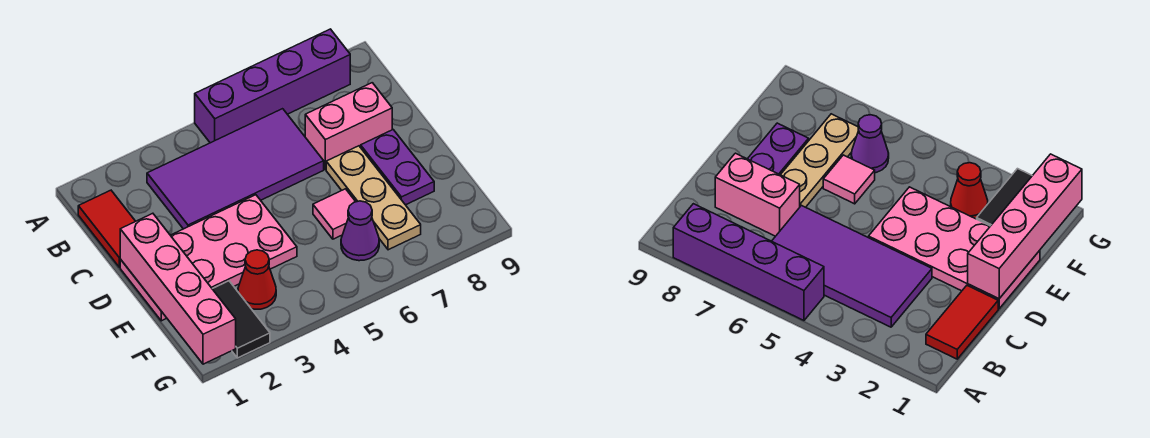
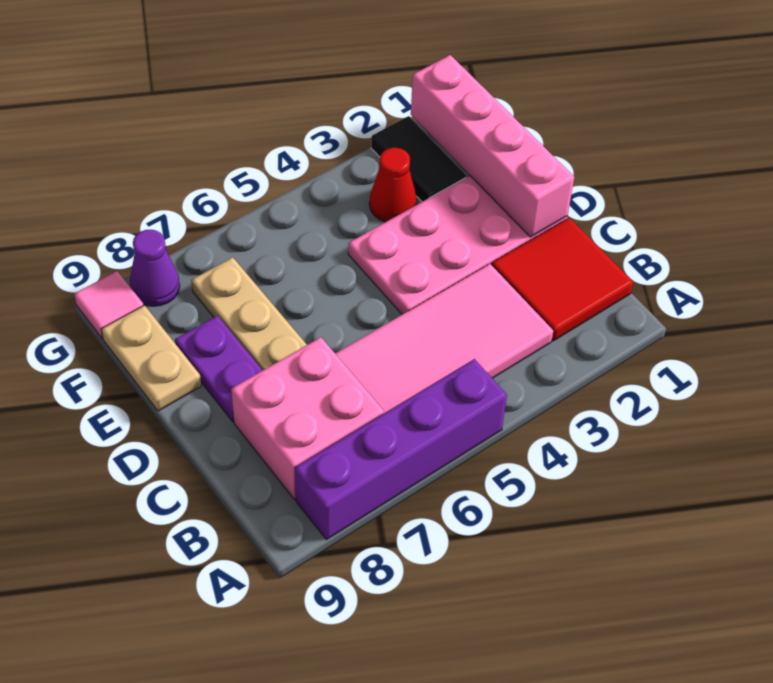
red 1x2 tile [78,190,136,267] -> red 2x2 tile [492,218,633,341]
purple 2x4 tile [147,109,324,229] -> pink 2x4 tile [335,264,553,413]
pink 1x2 brick [305,83,392,169] -> pink 2x2 brick [231,337,384,499]
pink 1x1 tile [313,189,356,239] -> pink 1x1 tile moved to [74,271,144,339]
none -> tan 1x2 plate [101,305,201,411]
purple 1x1 cone [341,201,379,261] -> purple 1x1 cone moved to [130,230,180,306]

